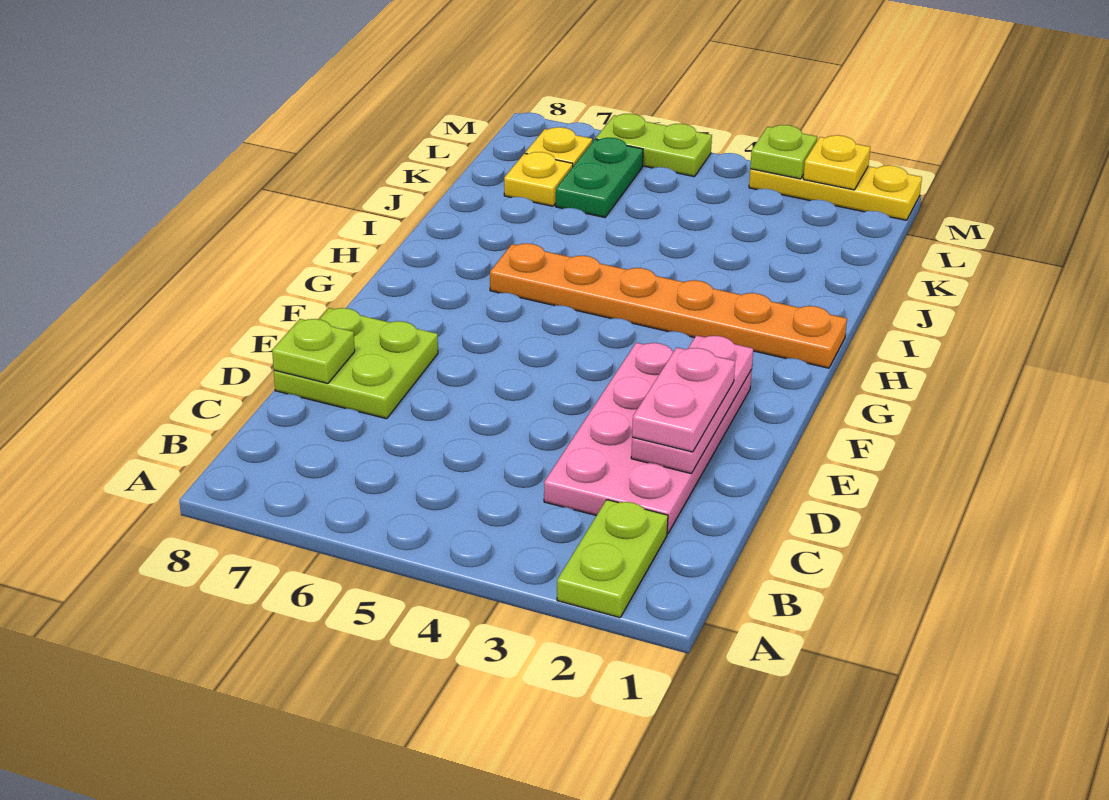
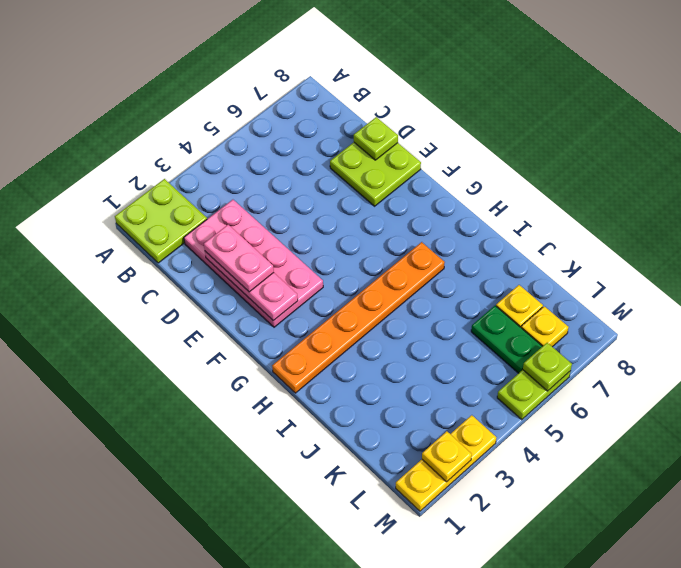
lime 1x2 plate [557,500,668,618] -> lime 2x2 plate [115,179,207,263]
lime 1x1 plate [750,125,817,179] -> lime 1x1 plate moved to [523,343,572,391]

